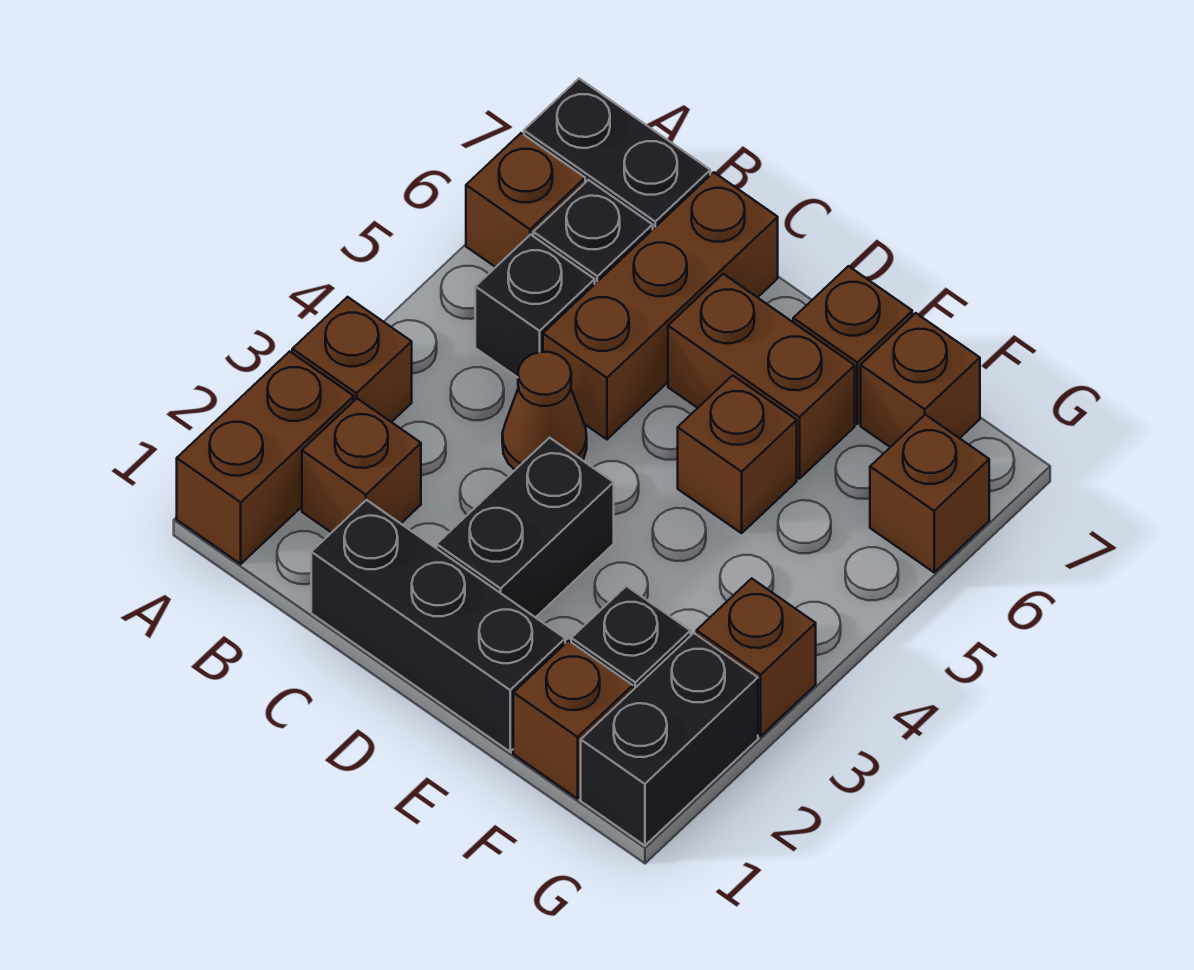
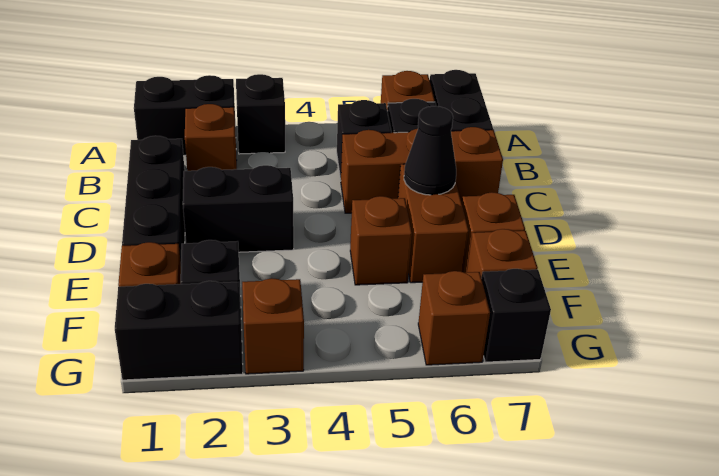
brown 1x2 brick [177,351,354,564] -> black 1x2 brick [134,75,236,156]
brown 1x1 brick [292,297,412,422] -> black 1x1 brick [236,74,285,154]
brown 1x1 cone [502,352,587,470] -> none
none -> black 1x1 cone [404,106,456,195]
none -> black 1x1 brick [482,269,551,362]

